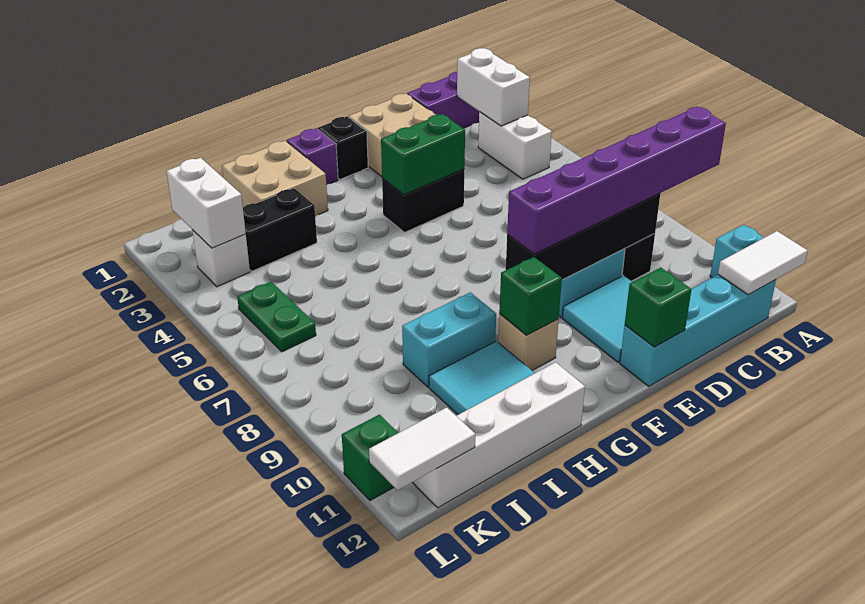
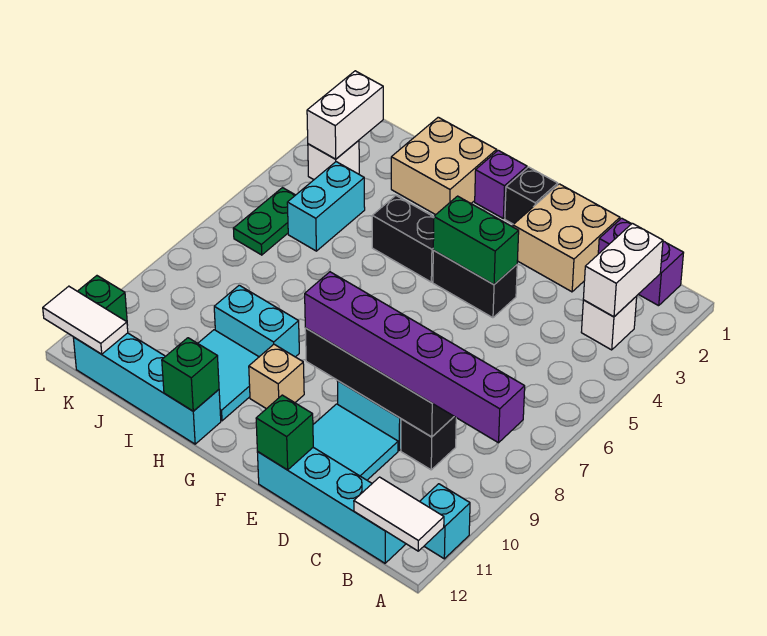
white 1x2 brick [478,112,552,179] -> white 1x1 brick [581,296,637,350]
green 1x1 brick [499,257,562,335] -> green 1x1 brick moved to [162,338,219,411]
white 1x4 brick [412,362,585,508] -> cyan 1x4 brick [73,333,221,444]
black 1x2 brick [243,188,317,271] -> black 1x2 brick moved to [372,196,434,282]
none -> cyan 1x2 brick [287,162,365,251]

